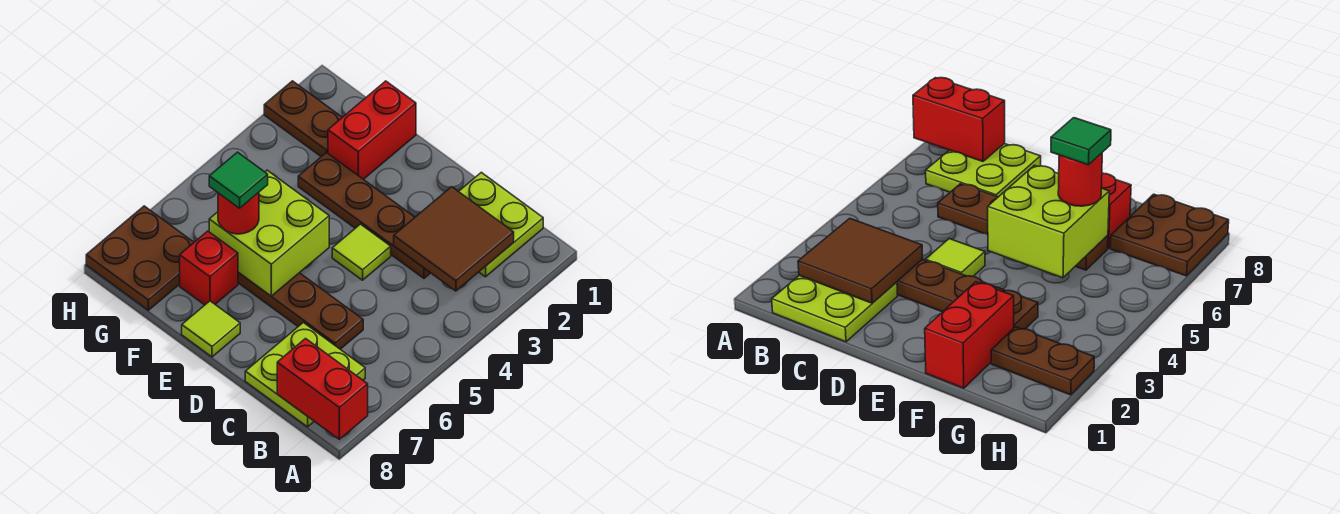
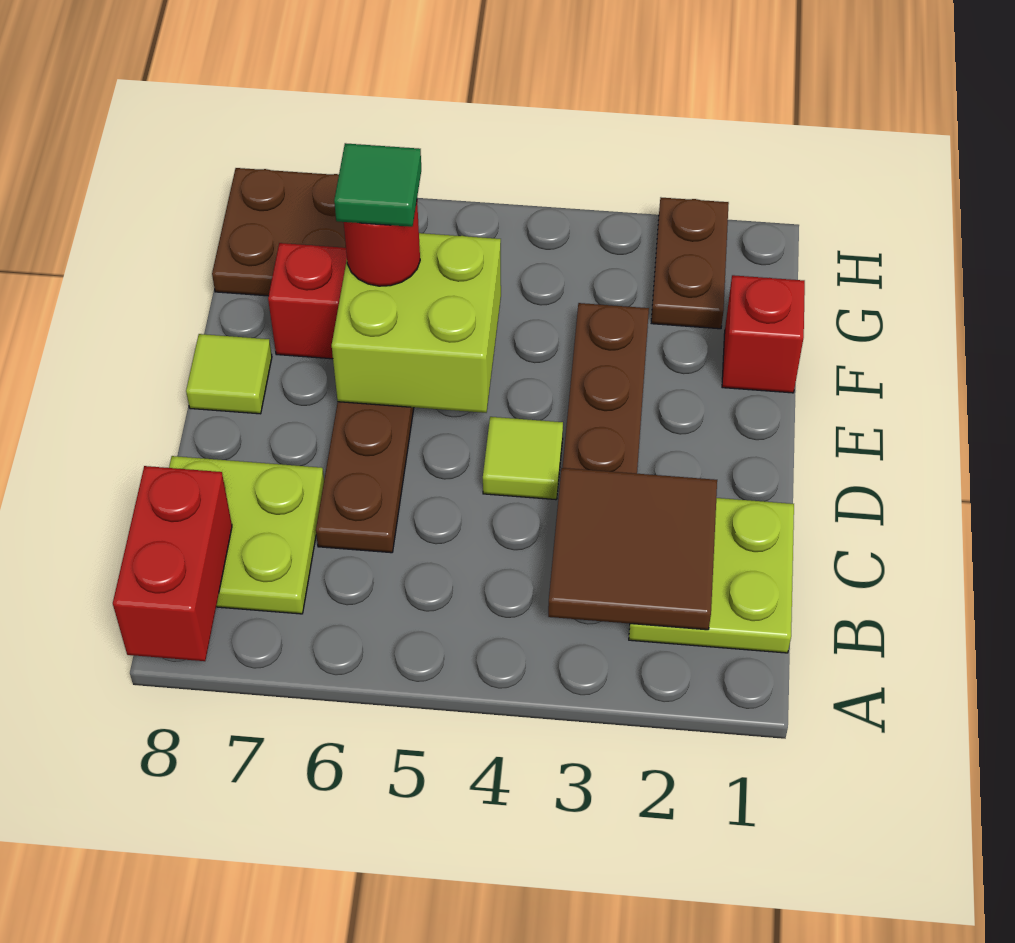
red 1x2 brick [328,81,416,179] -> red 1x1 brick [722,275,805,393]

